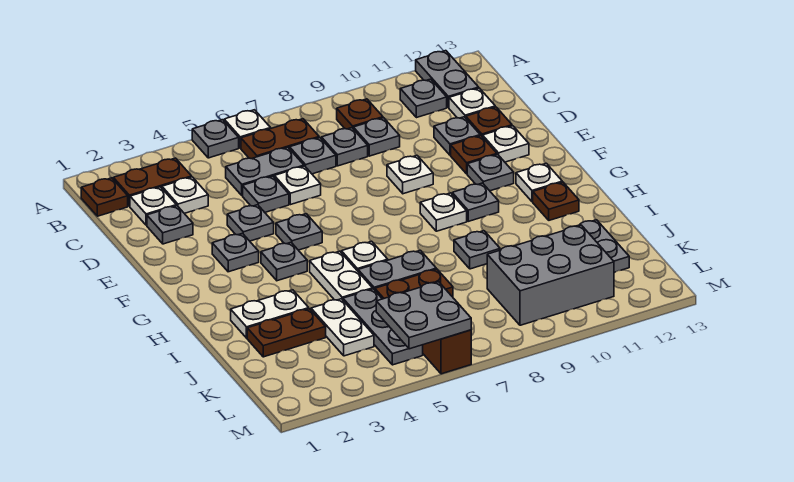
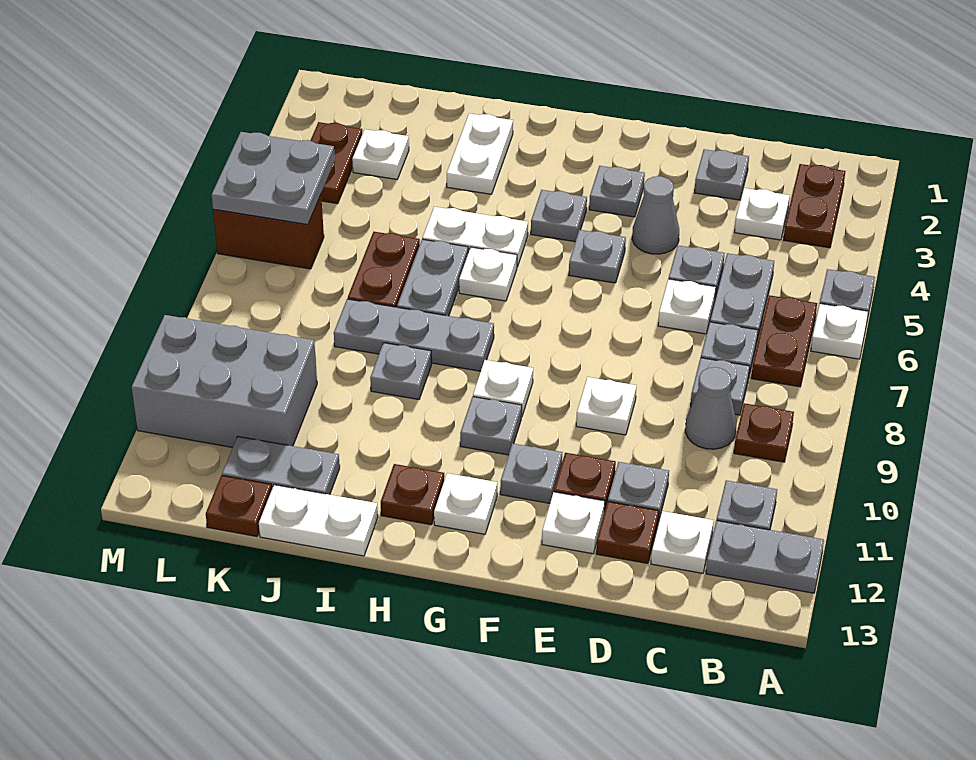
brown 1x1 plate [81,178,128,216] -> brown 1x1 plate moved to [206,475,272,537]
white 1x1 plate [130,187,176,225] -> white 1x1 plate moved to [352,129,409,179]
grey 1x1 plate [353,118,400,156] -> grey 1x1 cone [685,367,736,449]
grey 1x1 plate [227,205,274,241] -> grey 1x1 cone [632,176,679,254]
brown 1x2 plate [247,309,326,357] -> brown 1x2 plate moved to [310,122,362,204]
white 1x2 plate [311,299,374,356] -> white 1x2 plate moved to [259,485,378,556]
grey 1x3 plate [343,289,423,365] -> grey 1x3 plate moved to [334,299,494,371]
grey 2x3 brick [487,225,614,325] -> grey 2x3 brick turned to [132,315,317,447]

